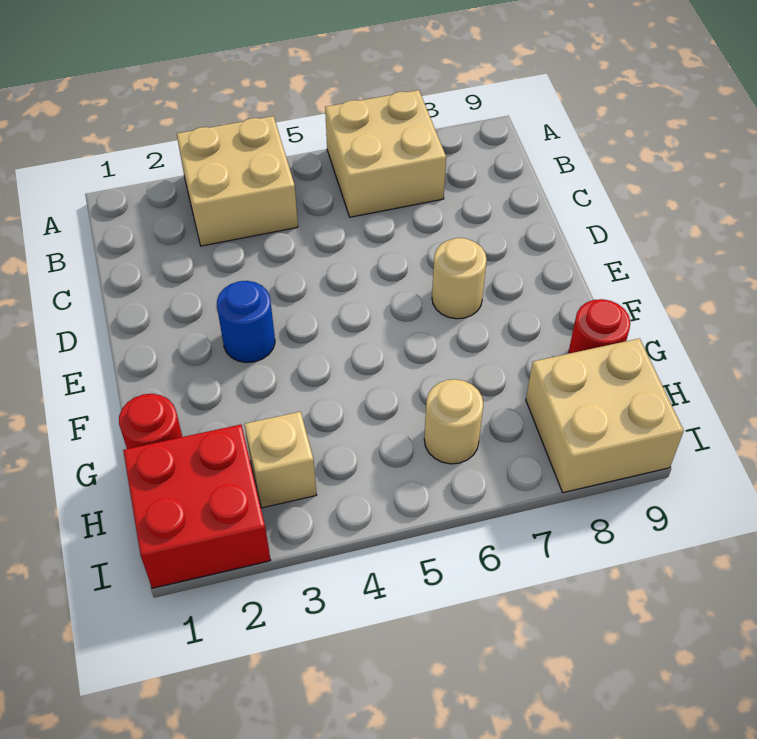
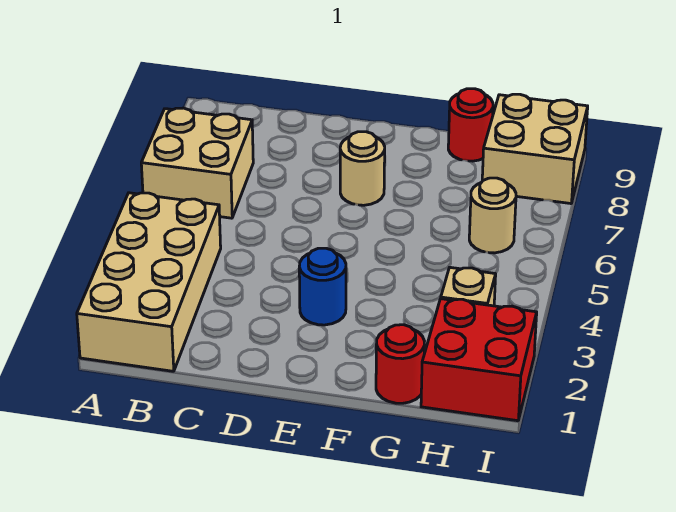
tan 2x2 brick [177,116,298,246] -> tan 2x4 brick [77,193,221,371]

